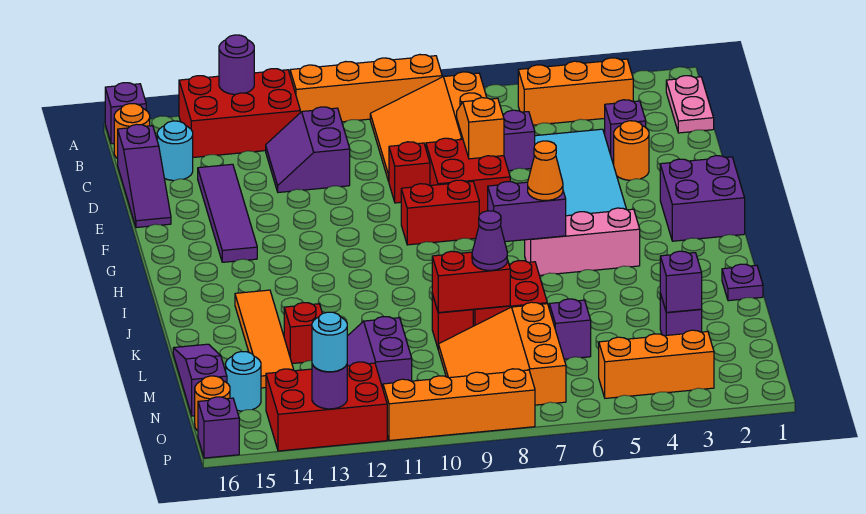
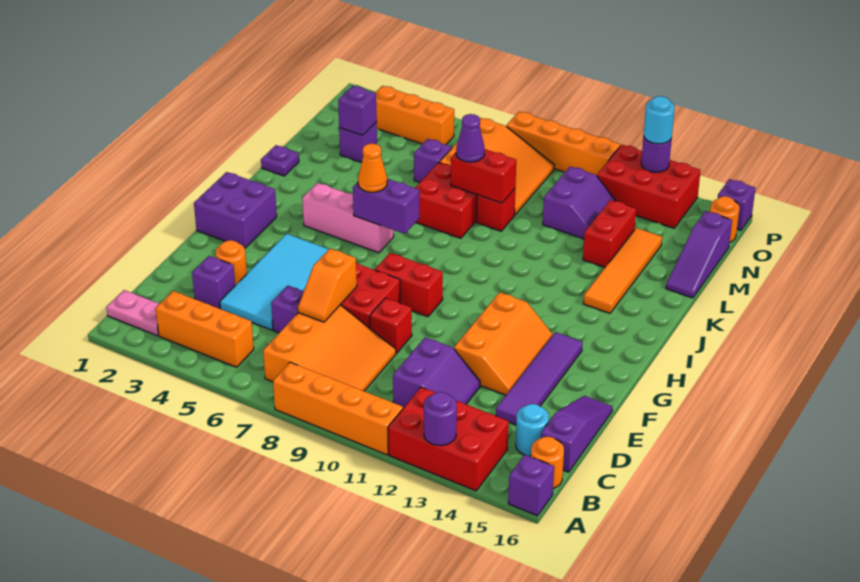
pink 1x2 plate [666,76,714,133] -> pink 1x2 plate turned to [106,290,159,336]
none -> orange 2x3 slope [454,292,553,395]
red 1x1 brick [284,303,322,364] -> red 1x2 brick [583,200,636,267]
cyan 1x1 round brick [226,351,261,411] -> none

